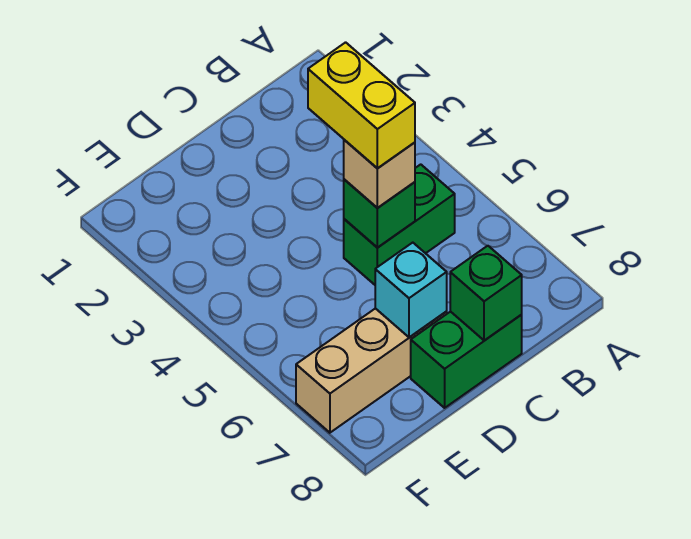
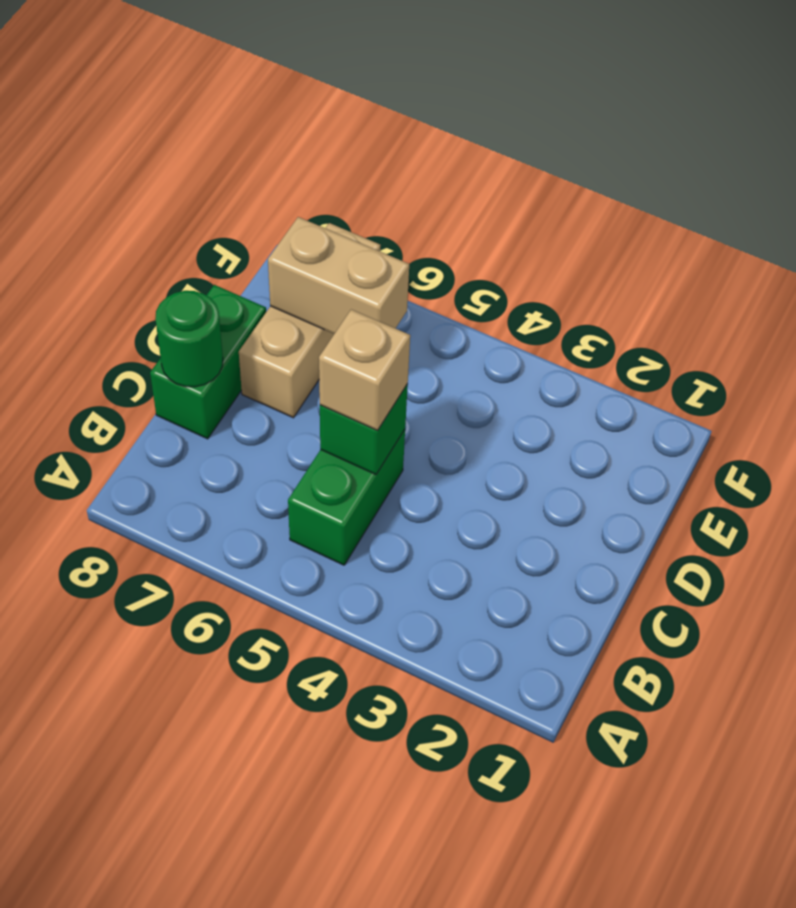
yellow 1x2 brick [308,42,415,168] -> none
green 1x1 brick [450,246,522,340] -> green 1x1 round brick [155,291,223,387]
cyan 1x1 brick [375,243,447,337] -> none
none -> tan 1x2 brick [268,217,409,334]

